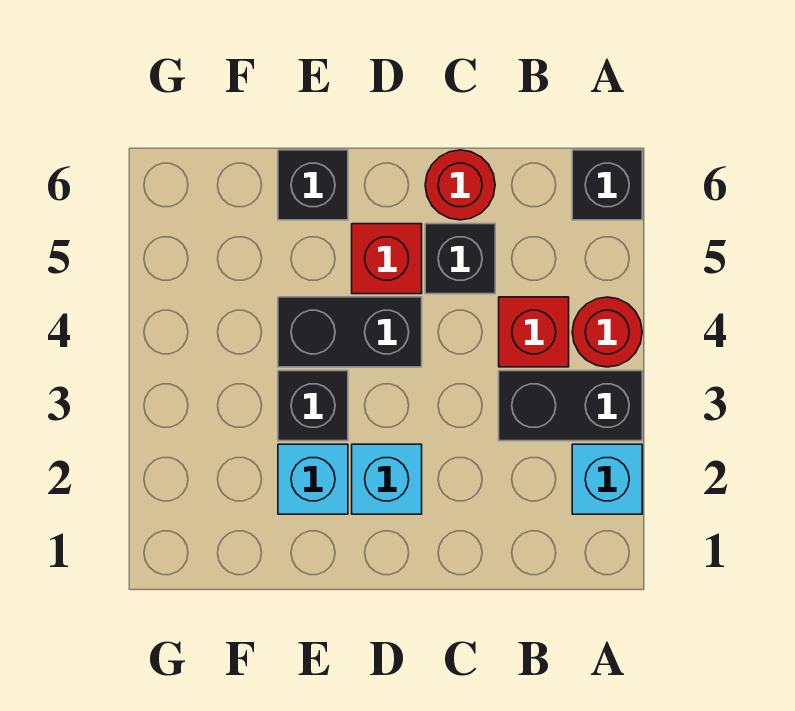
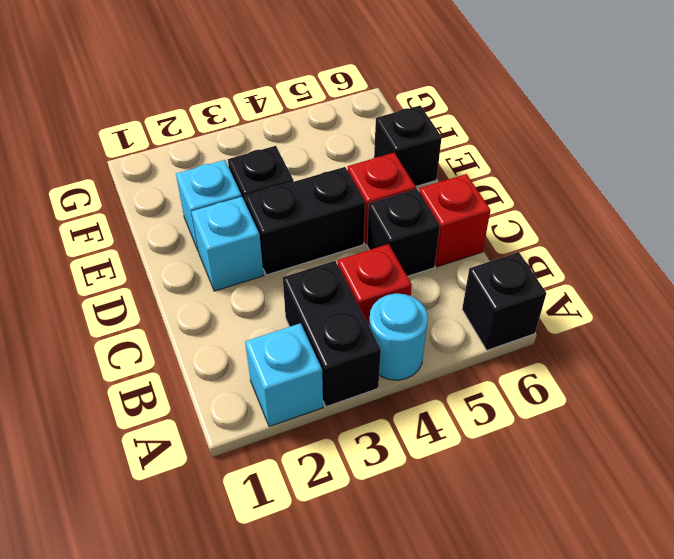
red 1x1 round brick [572,297,642,367] -> cyan 1x1 round brick [369,293,428,380]
red 1x1 round brick [425,150,495,220] -> red 1x1 brick [419,174,491,267]
black 1x2 brick [278,297,422,367] -> black 1x2 brick turned to [245,167,365,275]

